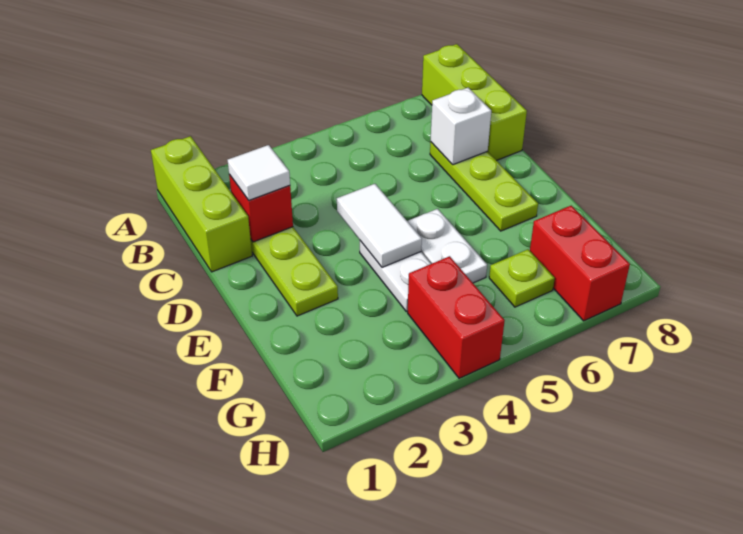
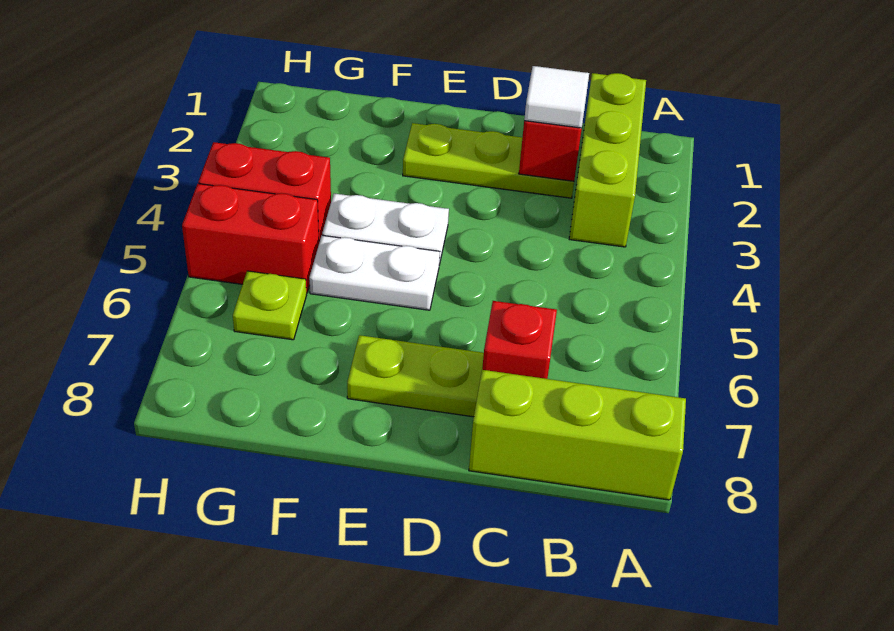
lime 1x3 brick [151,136,252,272] -> lime 1x3 brick turned to [569,73,646,247]
white 1x1 brick [431,88,491,165] -> red 1x1 brick [482,301,557,379]
white 1x2 tile [337,184,422,267] -> none
red 1x2 brick [530,206,630,321] -> red 1x2 brick moved to [182,184,319,293]

